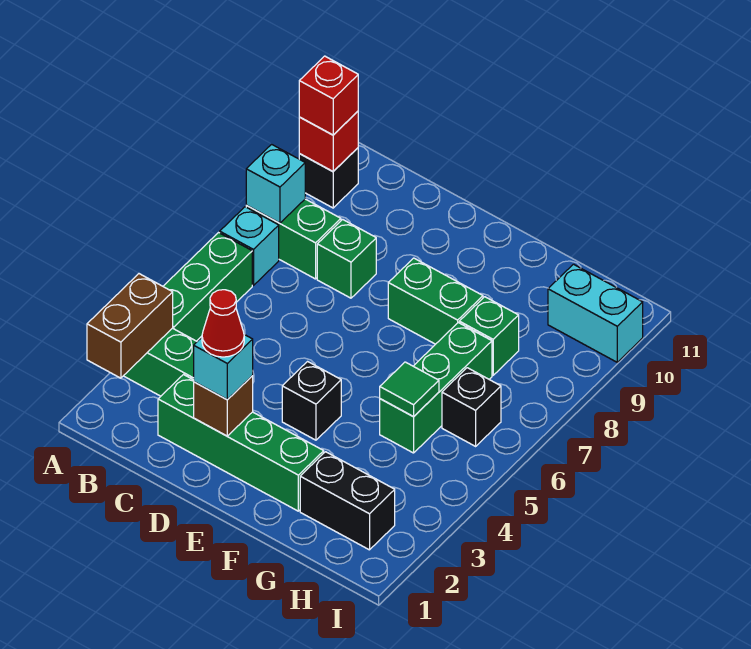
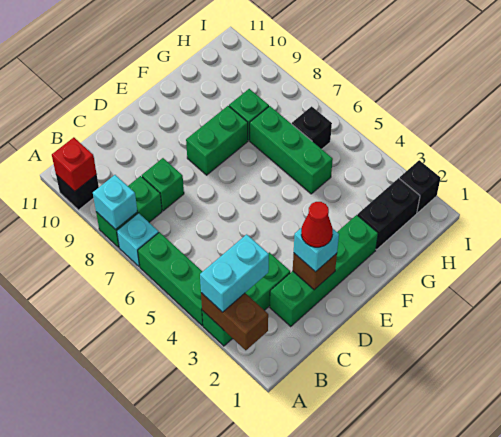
red 1x1 brick [299,56,358,135] -> none
black 1x1 brick [282,362,341,440] -> black 1x1 brick moved to [399,160,441,213]
green 1x1 tile [380,362,439,416] -> none
cyan 1x2 brick [548,264,643,362] -> cyan 1x2 brick moved to [200,234,269,312]

